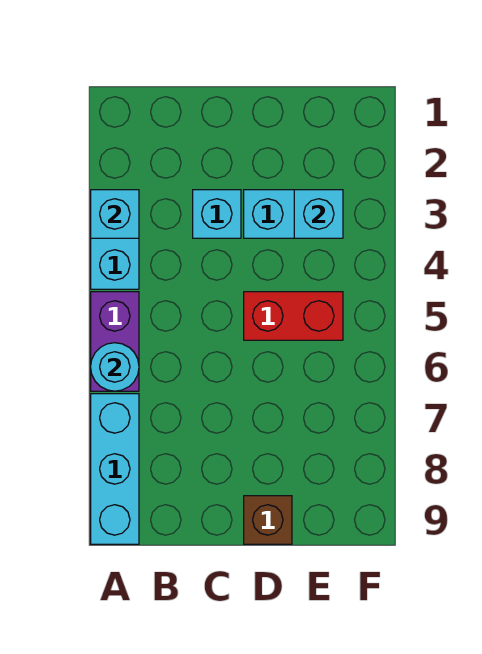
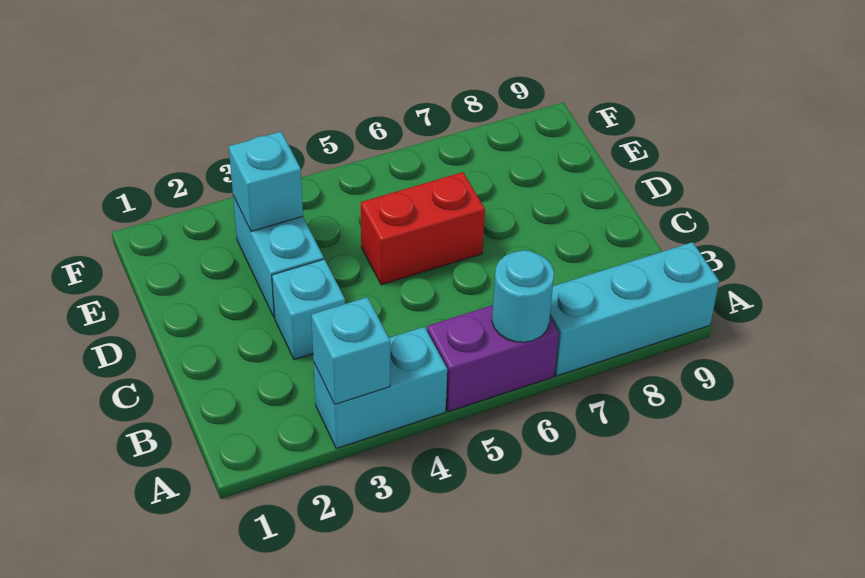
red 1x2 brick [244,292,343,340] -> red 1x2 brick turned to [361,172,485,285]
brown 1x1 brick [244,496,292,544] -> none

